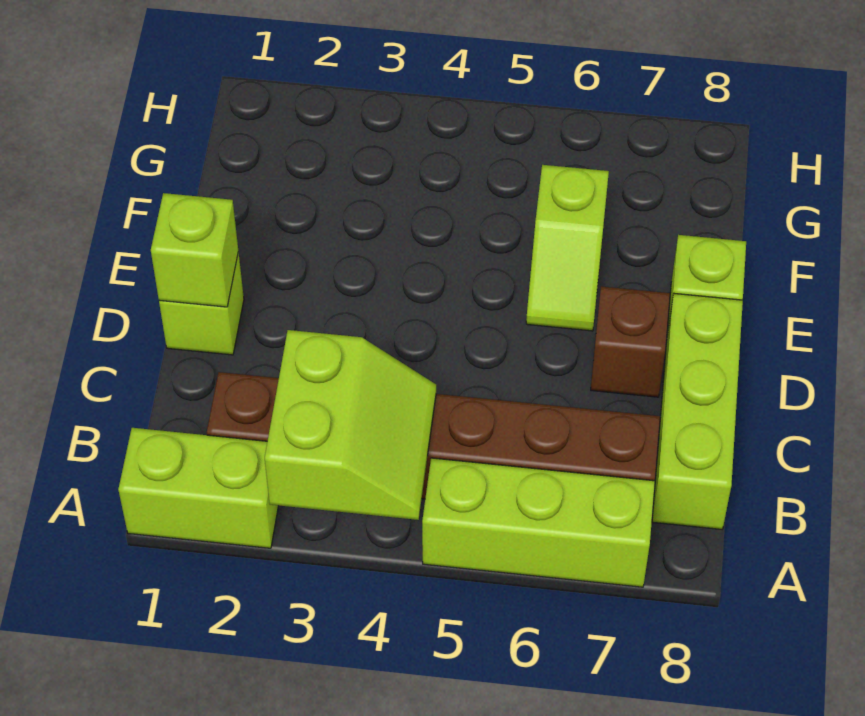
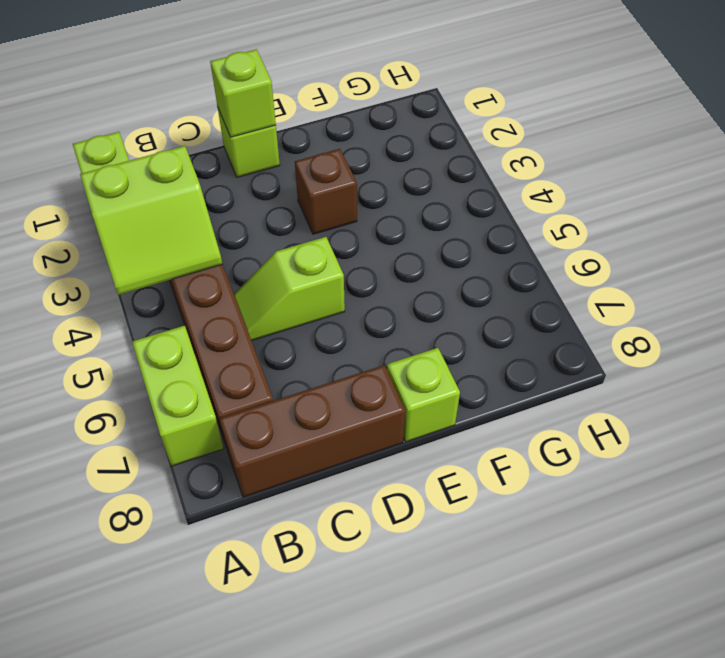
lime 1x3 brick [422,458,655,587] -> lime 1x2 brick [132,326,224,466]
lime 1x3 brick [652,293,743,529] -> brown 1x3 brick [219,365,405,497]
brown 1x1 brick [591,286,670,397] -> brown 1x1 brick moved to [295,149,357,234]
lime 1x2 slope [526,165,609,331] -> lime 1x2 slope moved to [234,237,345,341]

